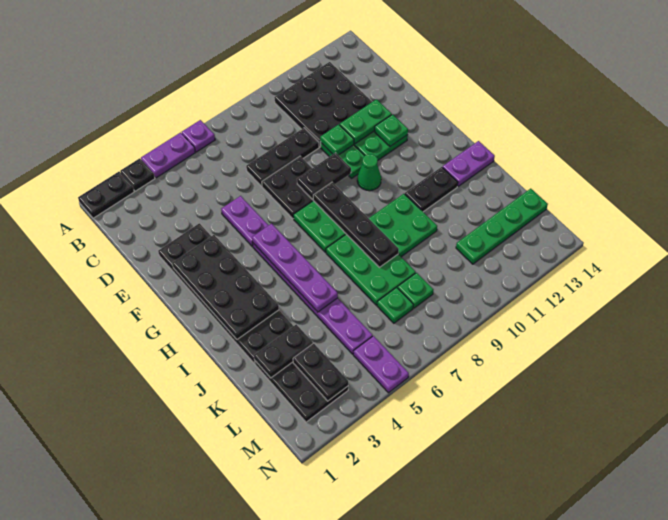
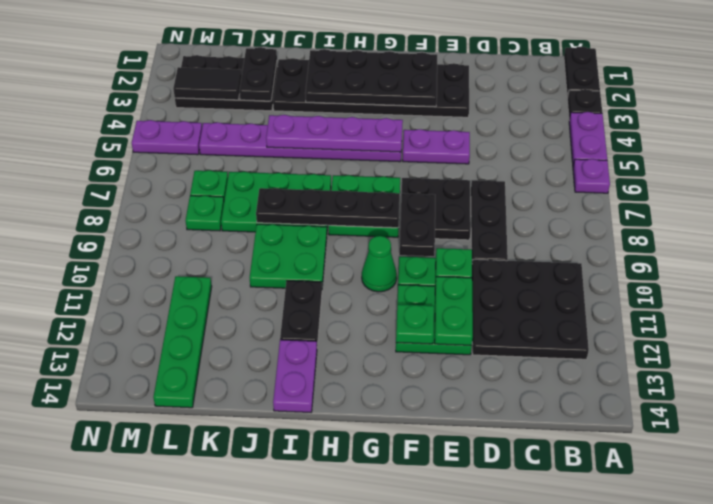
black 1x2 plate [293,343,348,401] -> black 1x2 tile [173,67,242,100]

